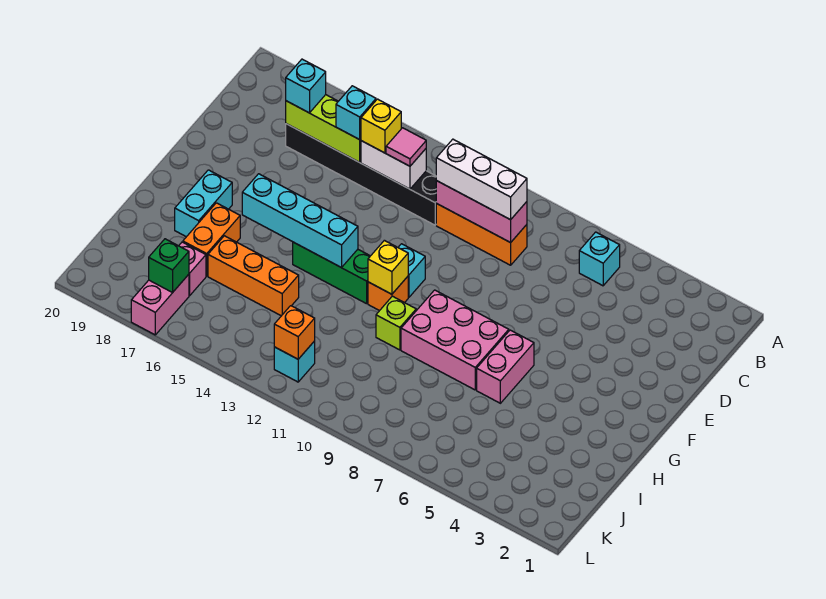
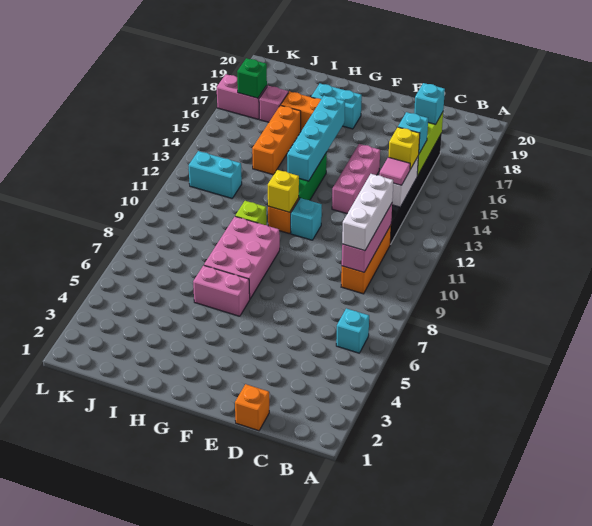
none -> pink 1x3 brick [332,144,380,214]
cyan 1x1 brick [274,341,315,382] -> cyan 1x2 brick [189,151,242,198]
orange 1x1 brick [274,306,315,359] -> orange 1x1 brick moved to [235,384,269,431]

